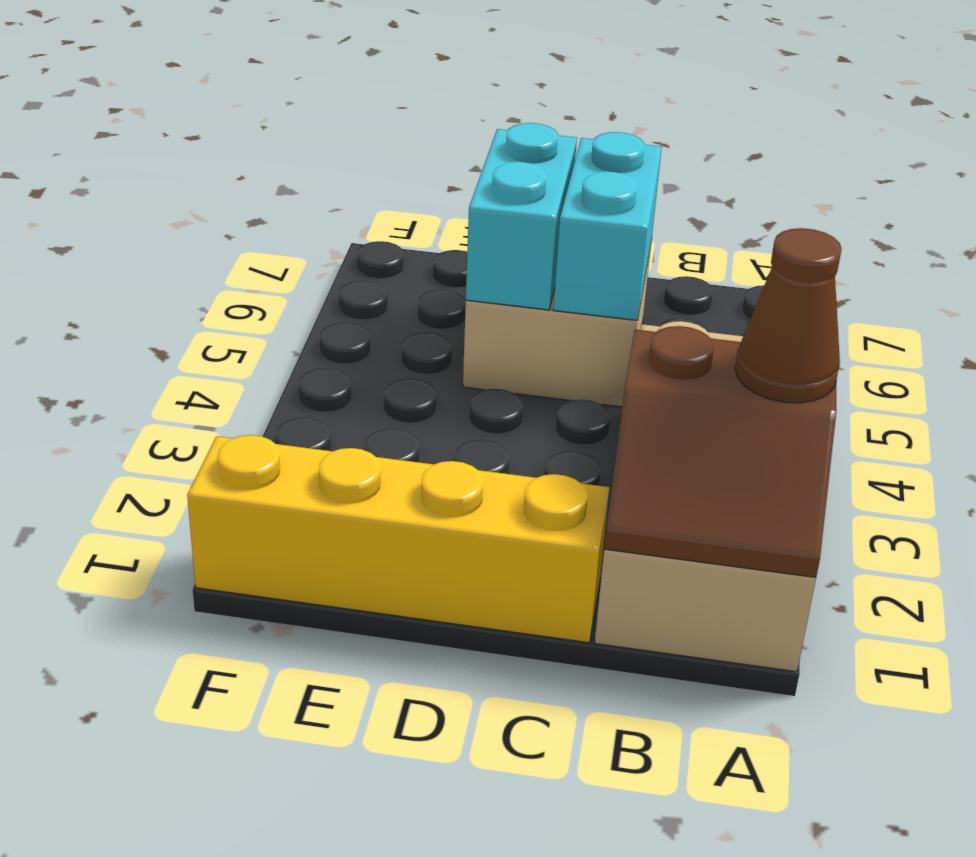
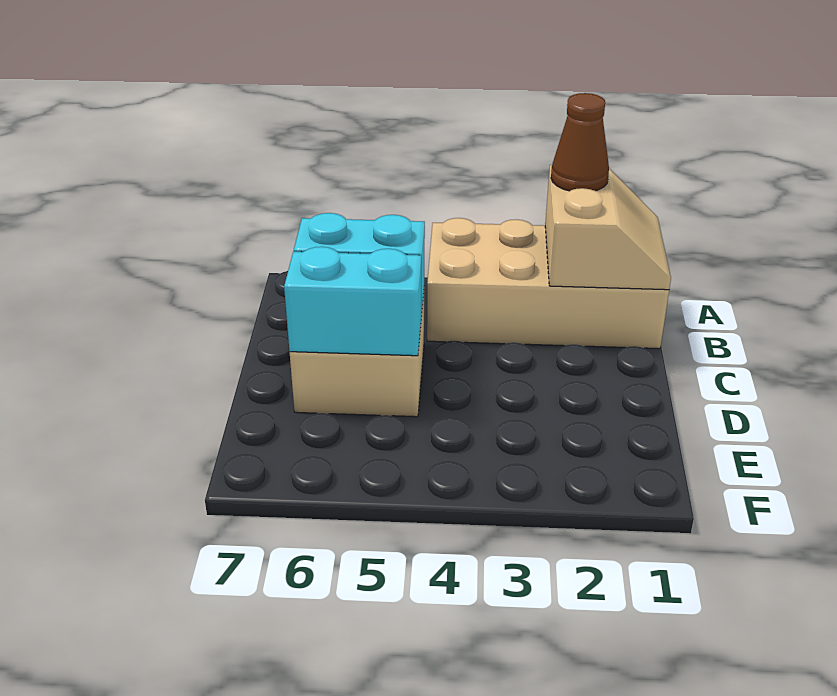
brown 2x2 slope [604,326,837,577] -> tan 2x2 slope [545,165,671,290]
yellow 1x4 brick [187,435,609,643] -> none

